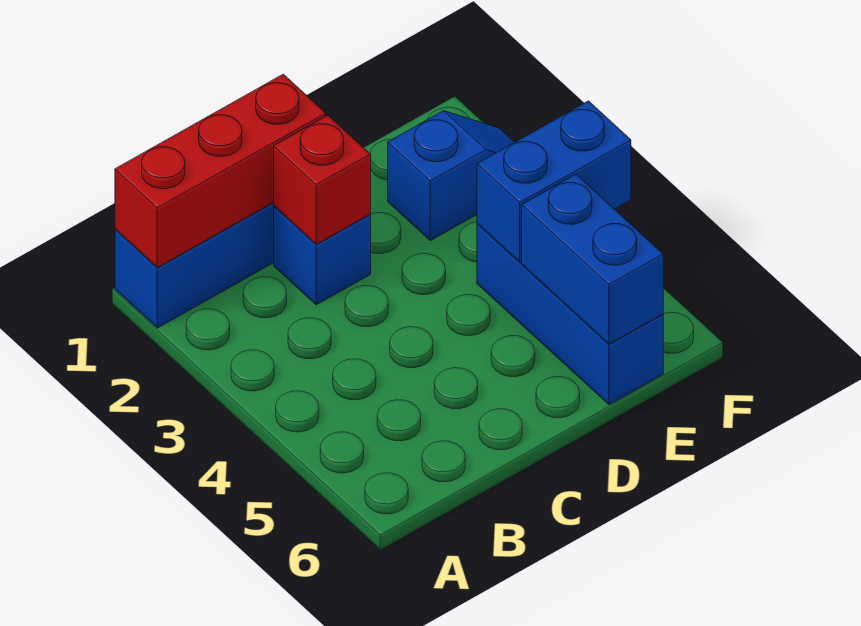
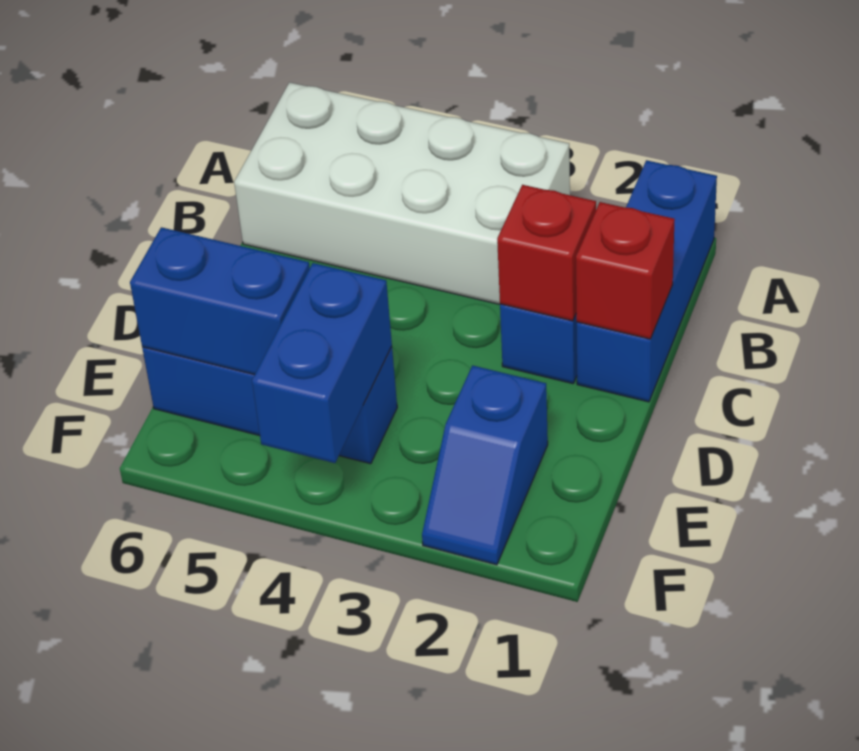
red 1x3 brick [115,74,326,268] -> red 1x1 brick [576,202,675,339]
none -> white 2x4 brick [234,82,570,304]

